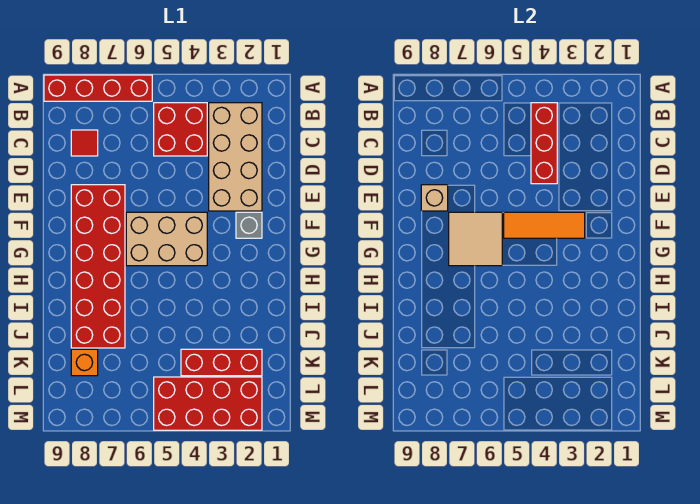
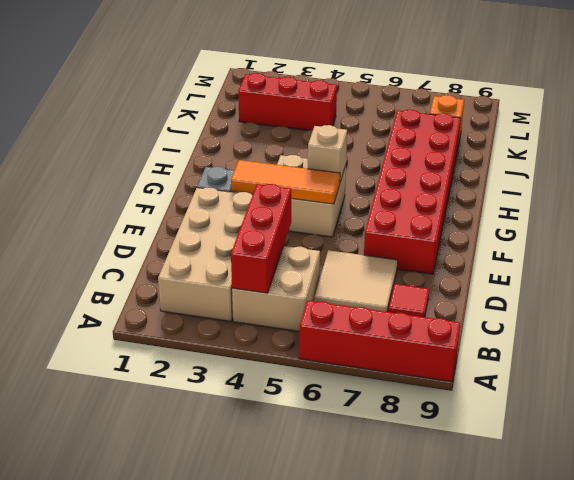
red 2x2 brick [154,103,207,156] -> tan 2x2 brick [232,246,320,331]
tan 1x1 brick [421,185,448,211] -> tan 1x1 brick moved to [308,125,347,182]
tan 2x3 brick [126,212,207,266] -> tan 2x2 brick [277,155,346,237]
tan 2x2 tile [449,212,502,266] -> tan 2x2 tile moved to [314,250,398,312]
red 2x4 brick [154,377,262,430] -> none

